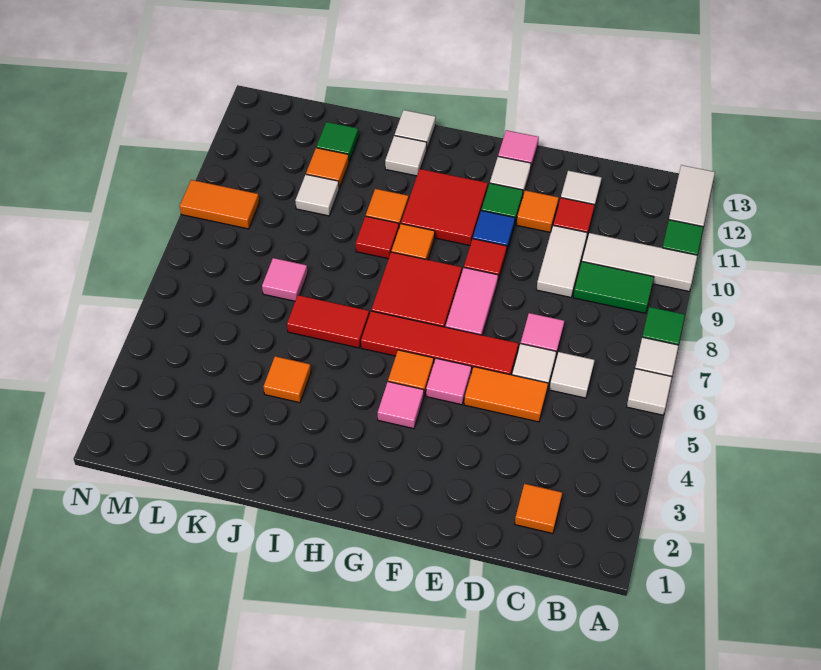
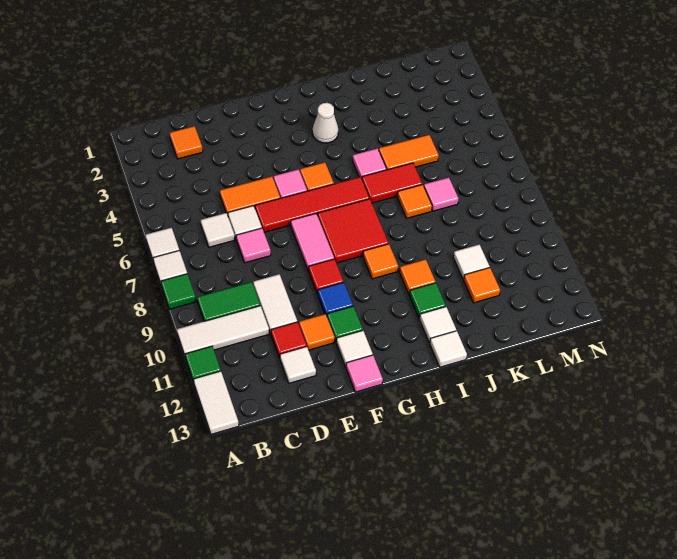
pink 1x1 tile [378,382,424,429] -> pink 1x1 tile moved to [353,149,387,179]
red 2x2 tile [401,169,488,245] -> none
none -> white 1x1 cone [312,103,339,143]
red 1x1 tile [356,216,399,259] -> none
orange 1x1 tile [264,356,311,403] -> orange 1x1 tile moved to [397,185,432,218]
green 1x1 tile [316,122,359,162] -> green 1x1 tile moved to [409,283,446,318]
orange 1x2 tile [180,180,259,229] -> orange 1x2 tile moved to [379,135,439,170]

